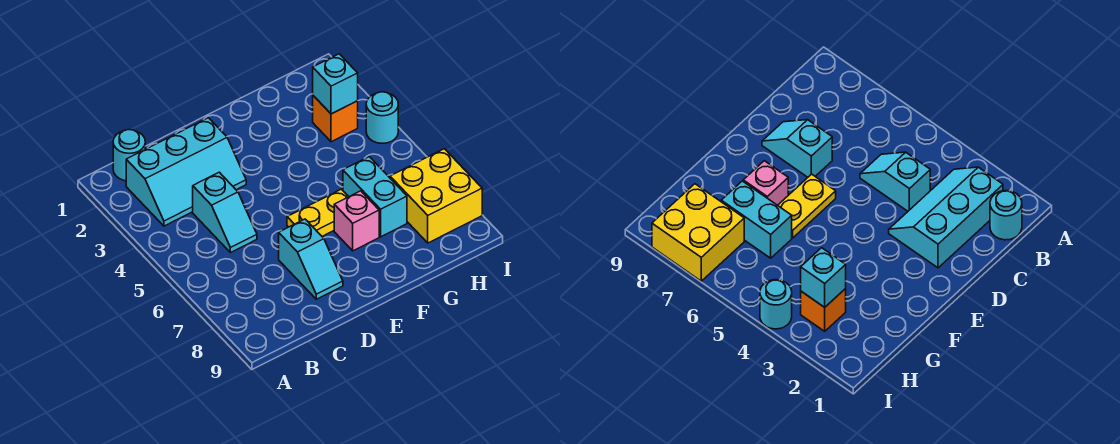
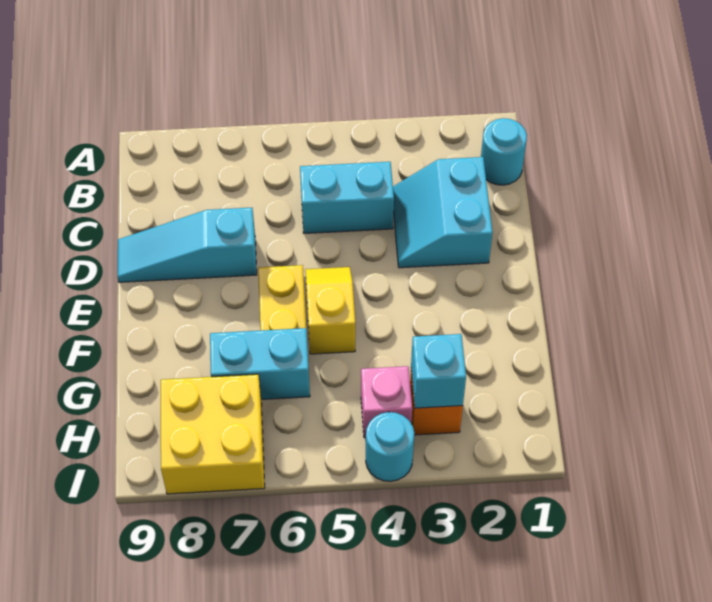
cyan 2x3 slope [126,118,246,226] -> cyan 2x2 slope [393,157,493,268]
cyan 1x2 slope [193,172,257,253] -> cyan 1x2 brick [300,162,394,233]
cyan 1x2 slope [279,219,343,299] -> cyan 1x3 slope [118,208,257,282]
none -> yellow 1x2 slope [305,267,355,354]
pink 1x1 brick [334,191,379,251] -> pink 1x1 brick moved to [361,366,412,438]

